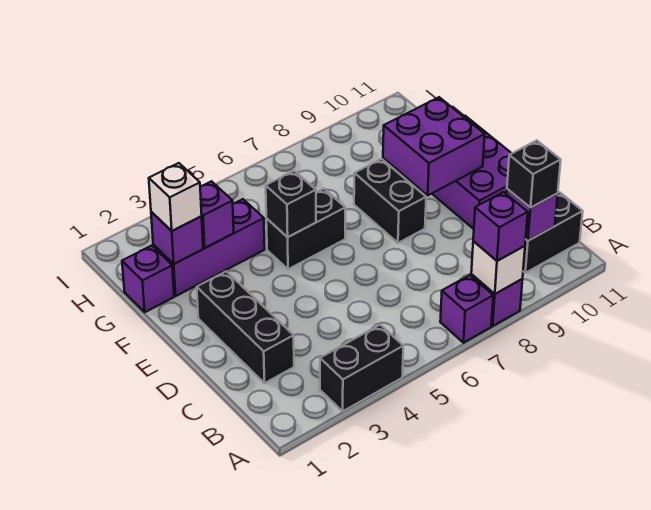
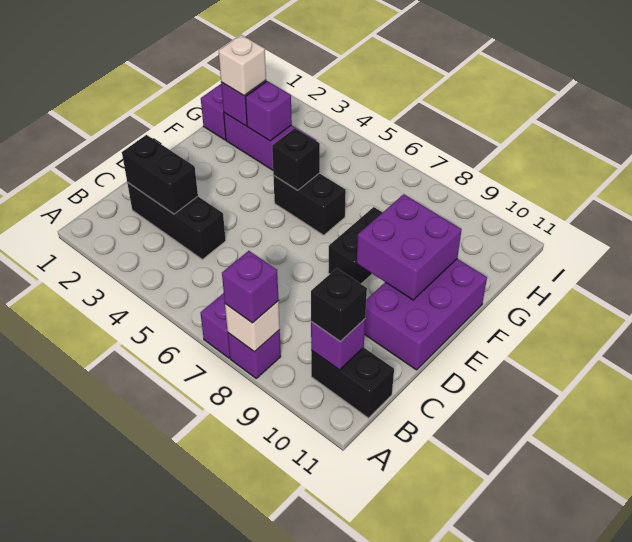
black 1x2 brick [320,325,403,411] -> black 1x2 brick moved to [122,135,198,214]
black 1x3 brick [197,271,294,383] -> black 1x3 brick turned to [127,182,226,259]

